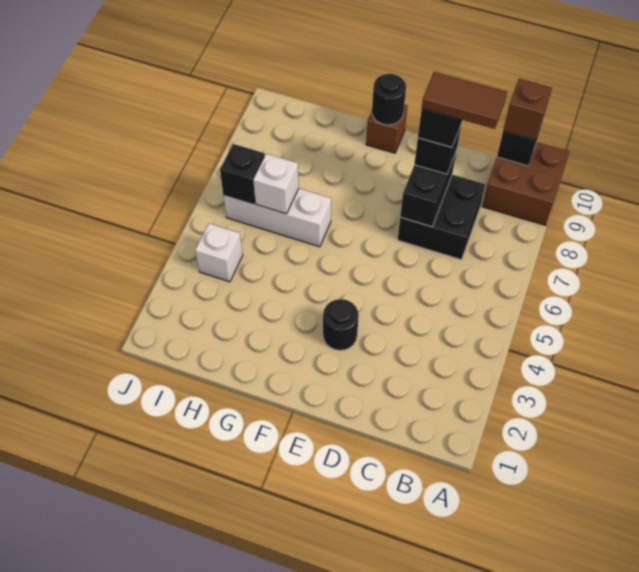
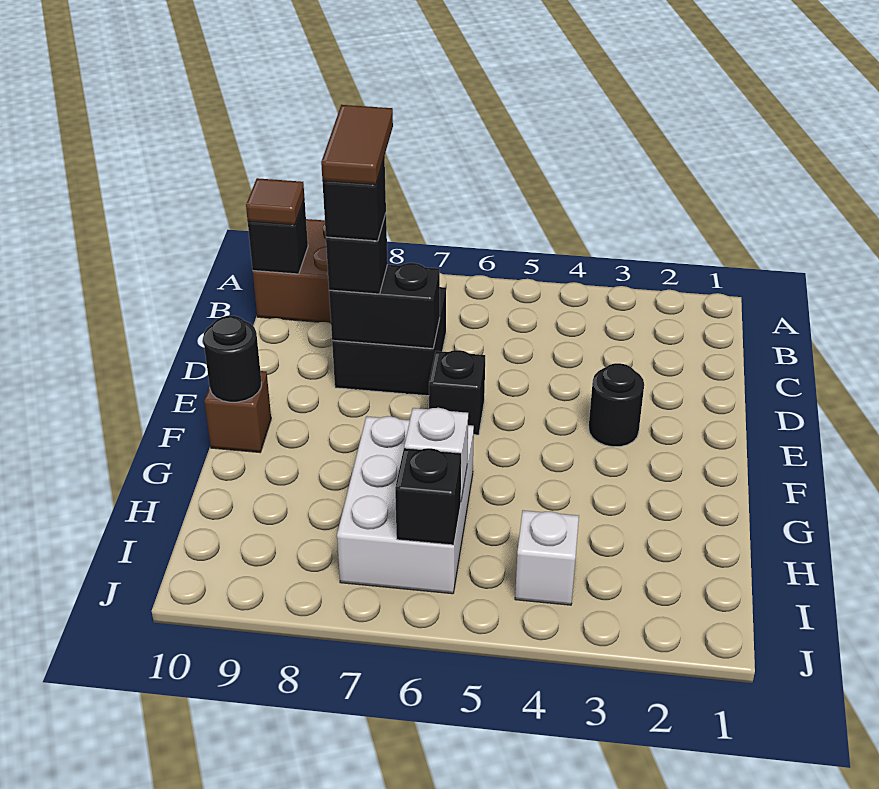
brown 1x1 brick [503,79,552,140] -> brown 1x1 tile [246,178,304,225]
none -> black 1x1 brick [429,350,485,435]
white 1x3 brick [223,189,331,247] -> white 2x3 brick [337,416,474,594]

